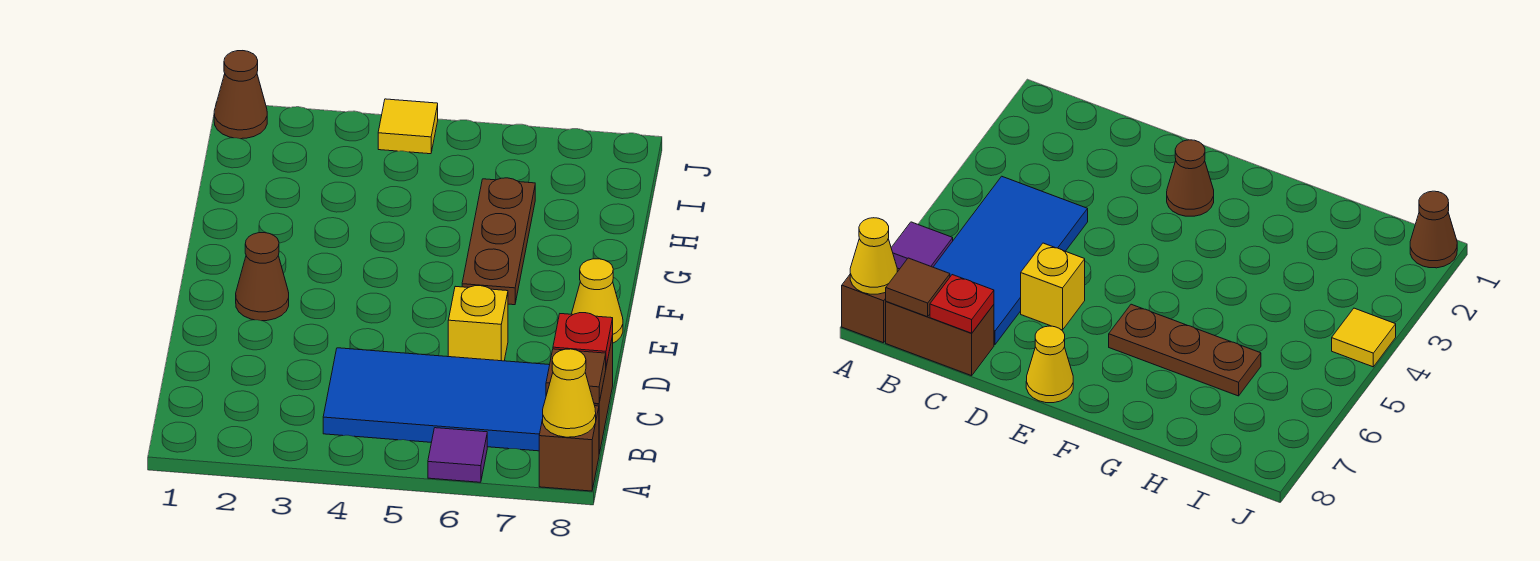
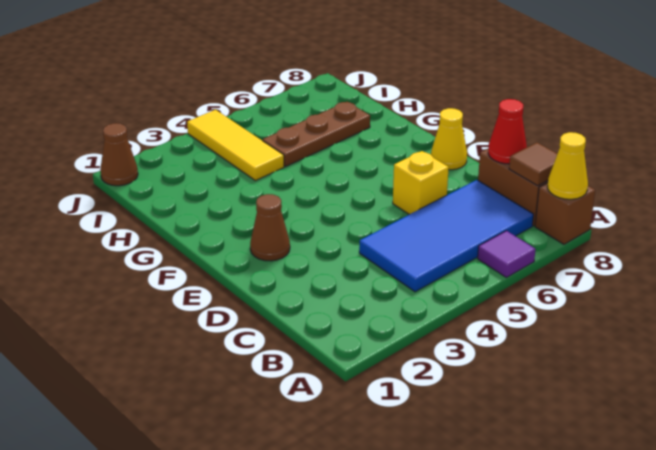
red 1x1 plate [553,313,613,366] -> red 1x1 cone [488,99,527,164]
brown 1x3 plate [462,178,535,305] -> brown 1x3 plate turned to [263,102,370,166]
yellow 1x1 tile [378,99,438,154] -> yellow 1x3 tile [187,110,284,181]

